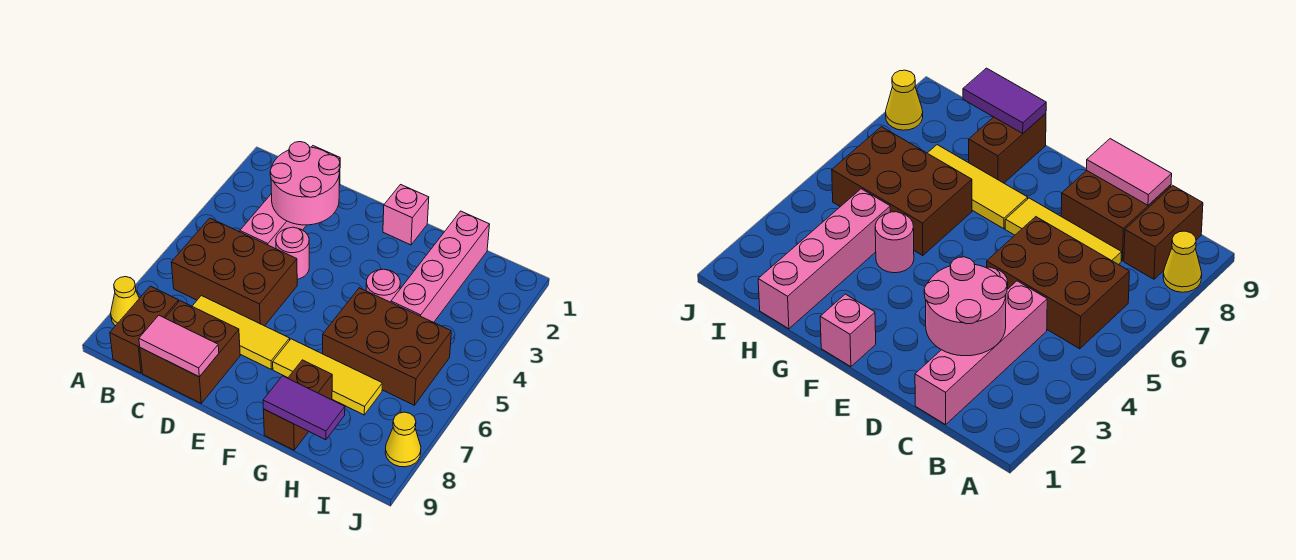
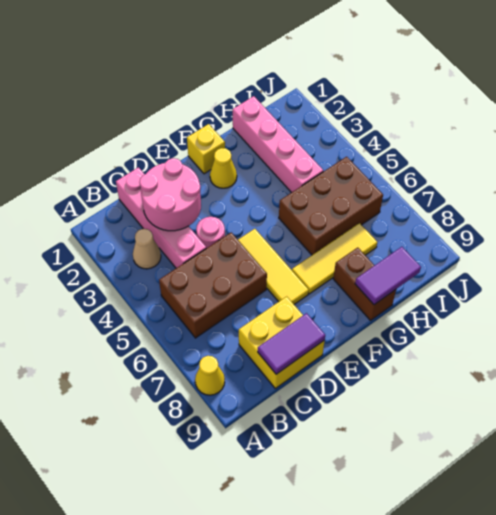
none -> tan 1x1 cone [133,229,161,269]
brown 1x2 brick [110,286,179,373] -> none
yellow 1x3 tile [192,296,290,369] -> yellow 1x3 tile turned to [238,229,309,304]
brown 2x2 brick [140,301,240,403] -> yellow 2x2 brick [239,296,325,388]
pink 1x2 tile [139,315,219,377] -> purple 1x2 tile [258,313,325,374]
pink 1x1 brick [383,185,429,245] -> yellow 1x1 brick [187,124,225,174]
pink 1x1 round brick [366,269,400,302] -> none
yellow 1x1 cone [385,412,421,467] -> yellow 1x1 cone moved to [210,148,237,188]

